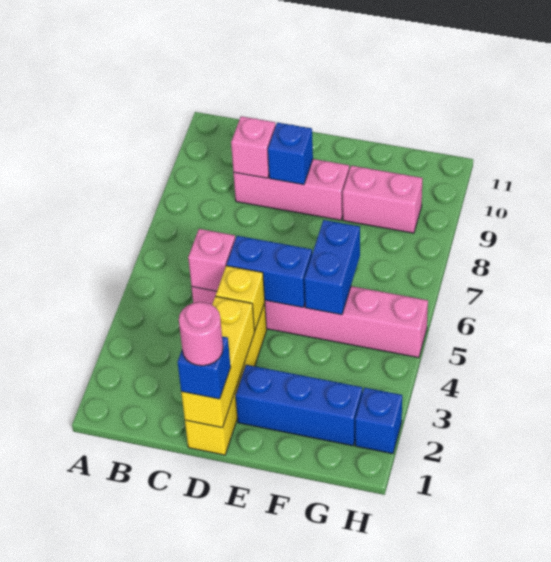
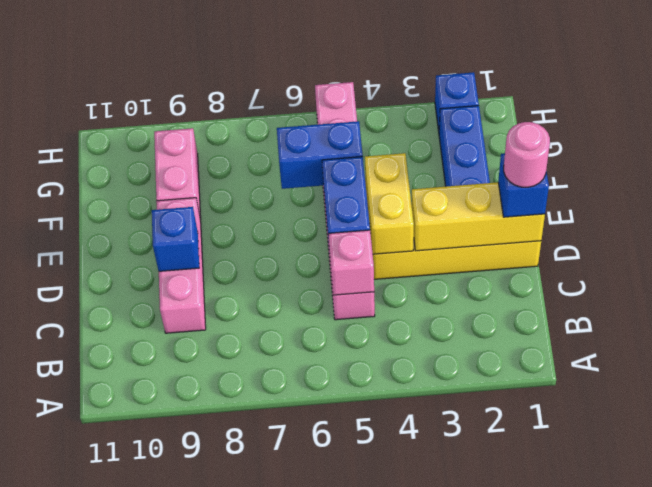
pink 1x1 brick [231,116,276,178] -> none
yellow 1x1 brick [216,266,265,331] -> yellow 1x2 brick [365,153,414,254]

